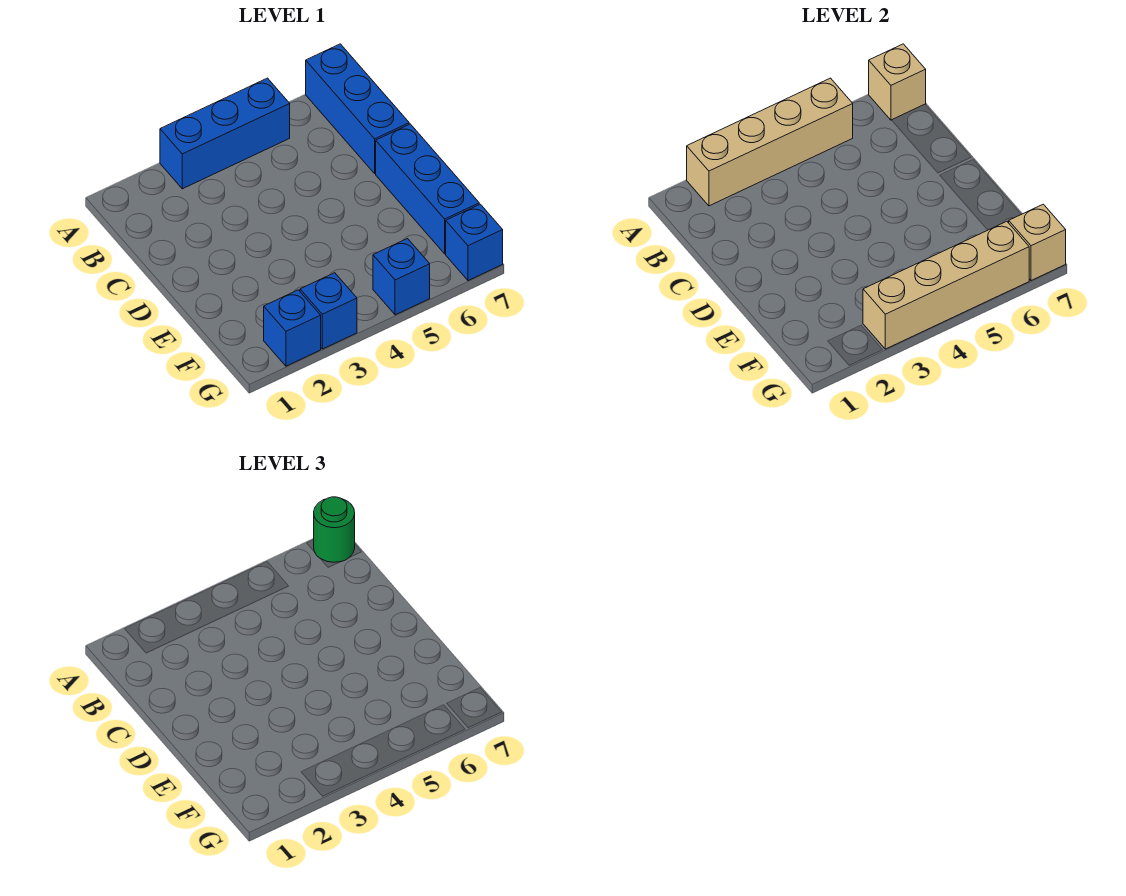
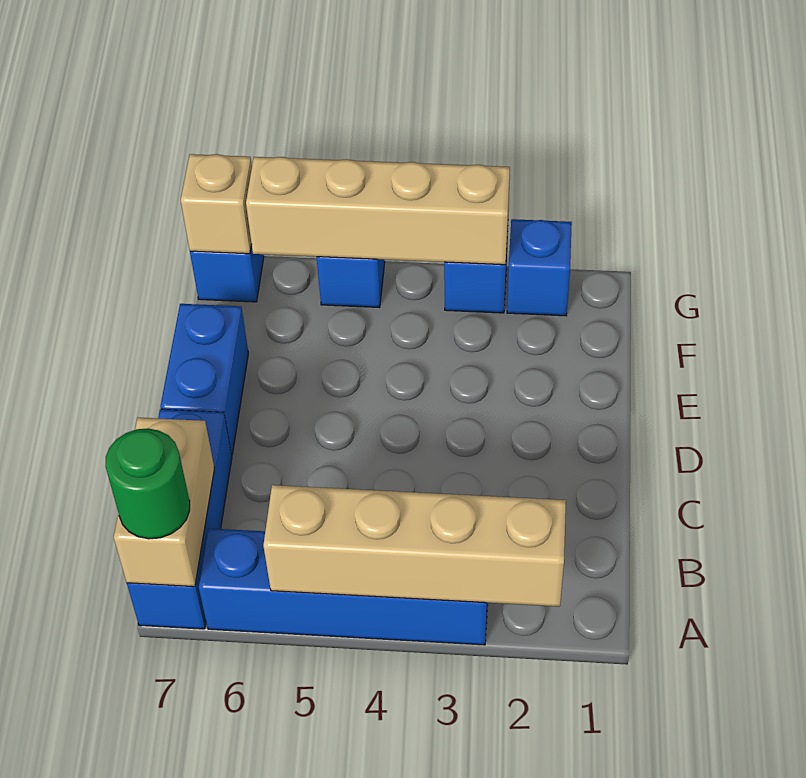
blue 1x3 brick [160,78,290,189] -> blue 1x4 brick [199,528,488,645]
tan 1x1 brick [869,44,926,120] -> tan 1x2 brick [114,418,214,587]
blue 1x3 brick [376,124,479,254] -> blue 1x2 brick [160,304,248,455]

